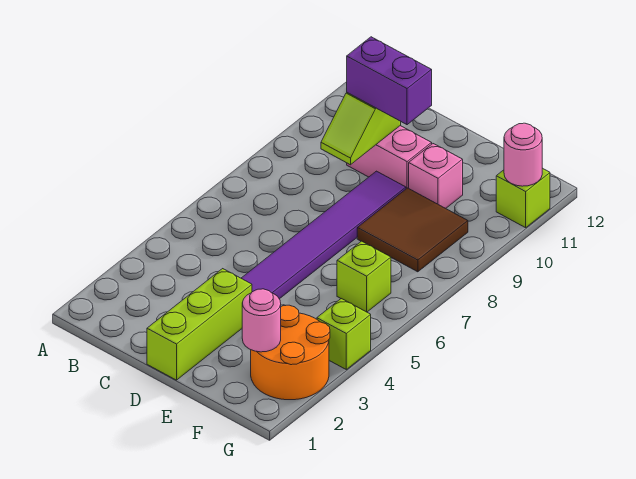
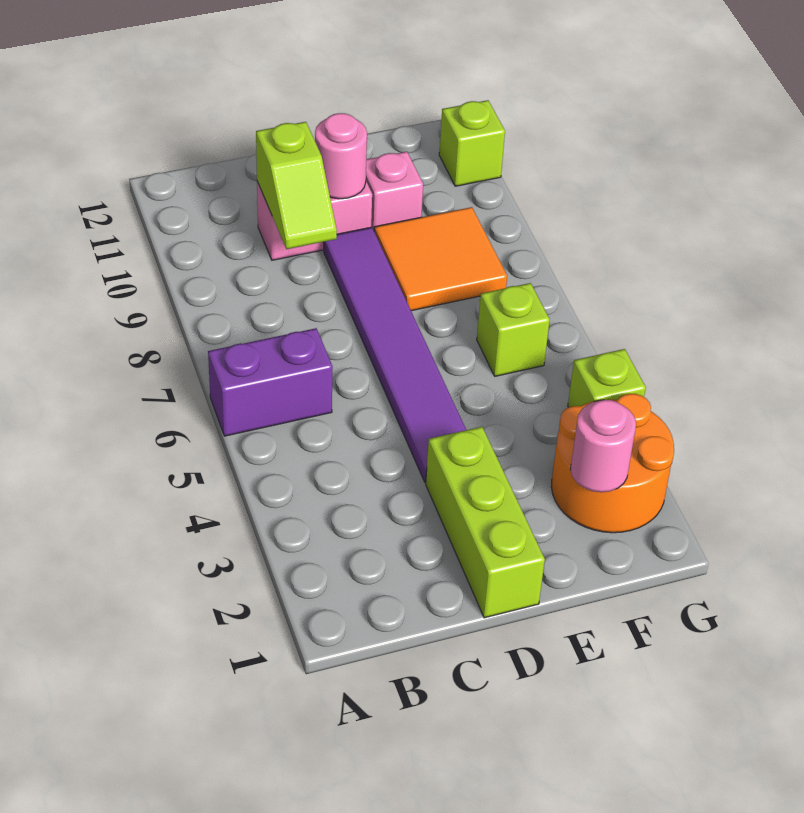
purple 1x2 brick [347,37,432,125] -> purple 1x2 brick moved to [208,328,333,436]
brown 2x2 tile [357,188,468,272] -> orange 2x2 tile [374,207,507,311]
pink 1x1 round brick [504,123,542,186] -> pink 1x1 round brick moved to [315,113,367,199]

